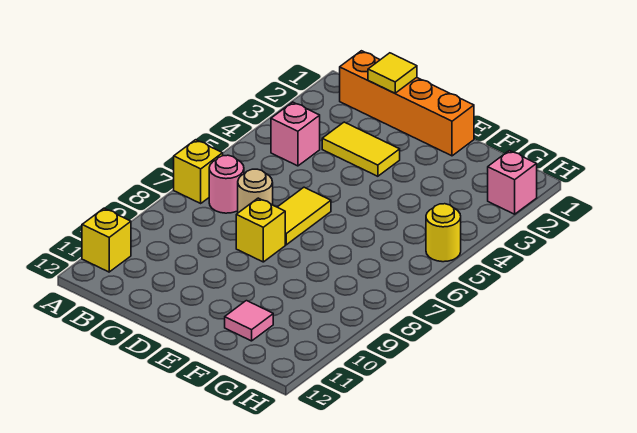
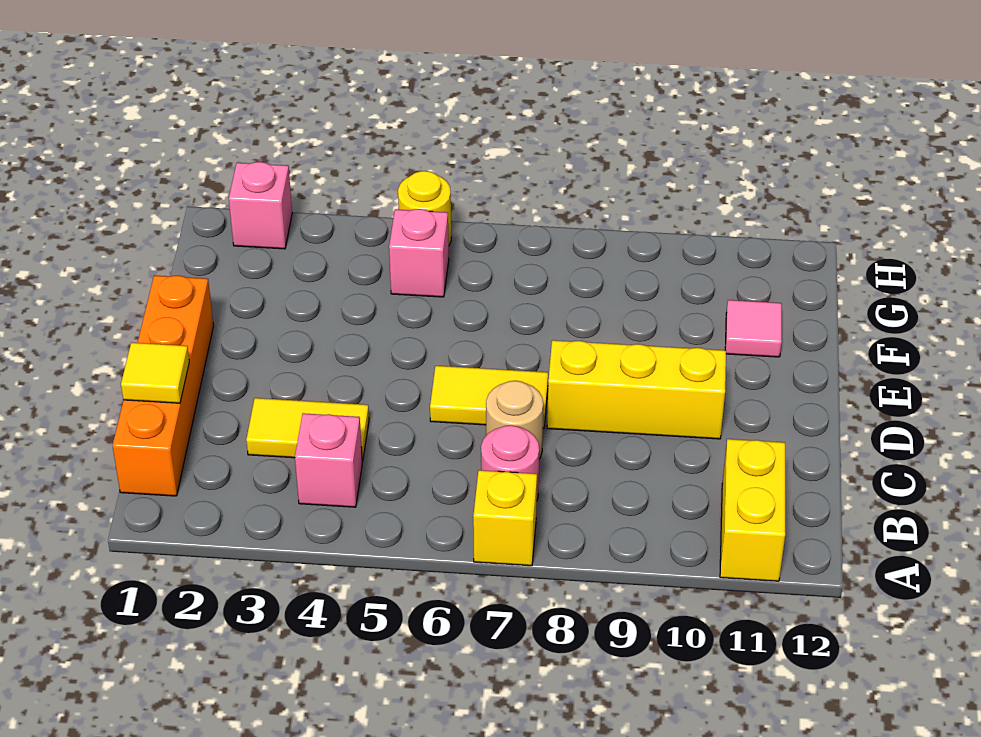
yellow 1x1 brick [82,208,131,272] -> yellow 1x2 brick [720,439,785,581]
yellow 1x2 tile [322,122,400,176] -> yellow 1x2 tile turned to [246,398,369,462]
yellow 1x1 brick [236,198,285,262] -> yellow 1x3 brick [547,340,726,439]
none -> pink 1x1 brick [389,209,449,297]

